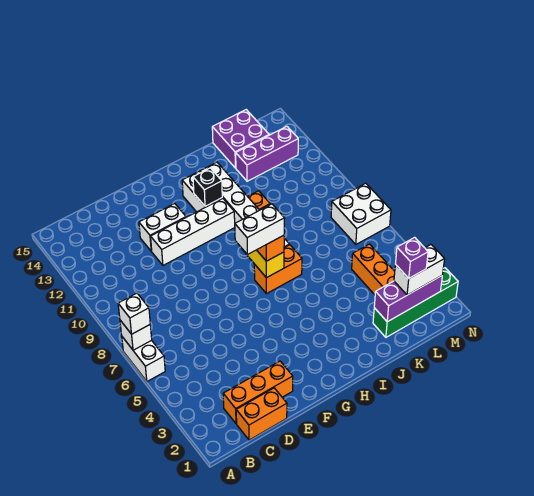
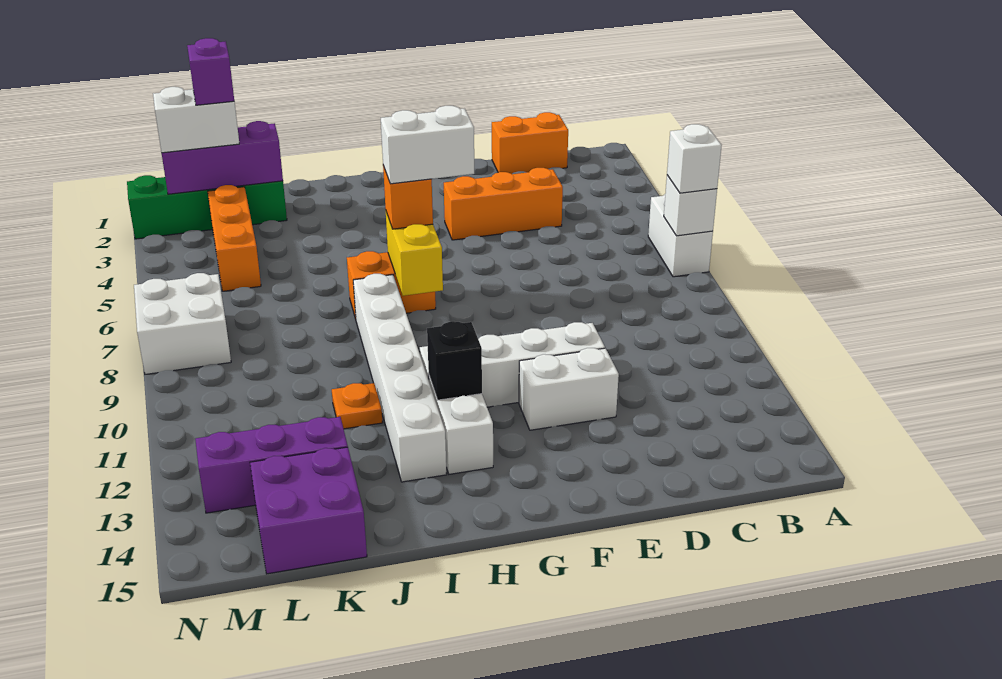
orange 1x3 brick [223,361,293,424] -> orange 1x3 brick moved to [444,168,563,240]

